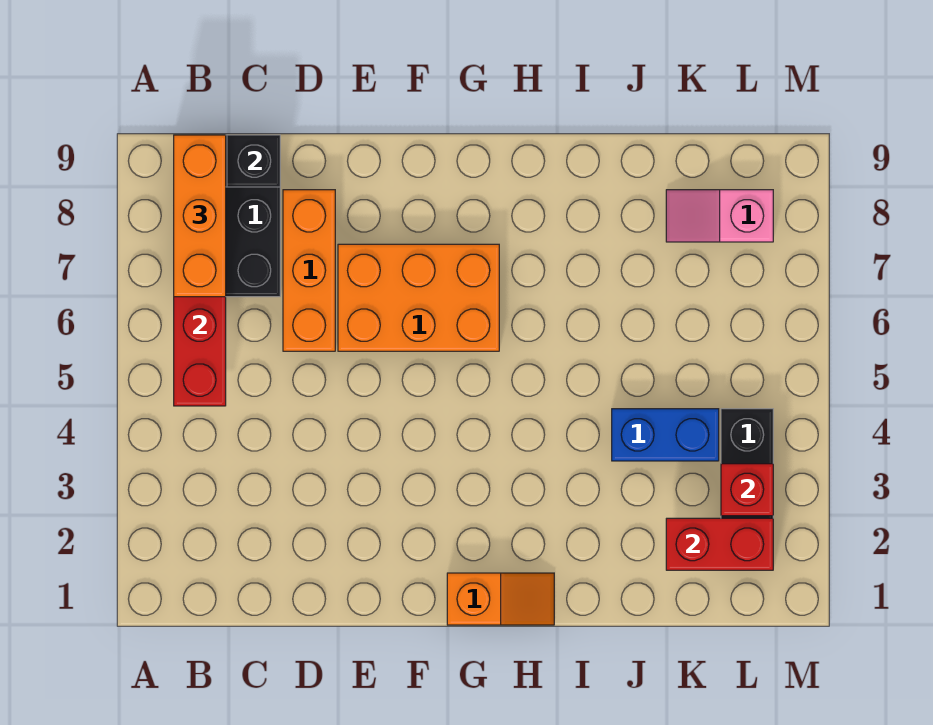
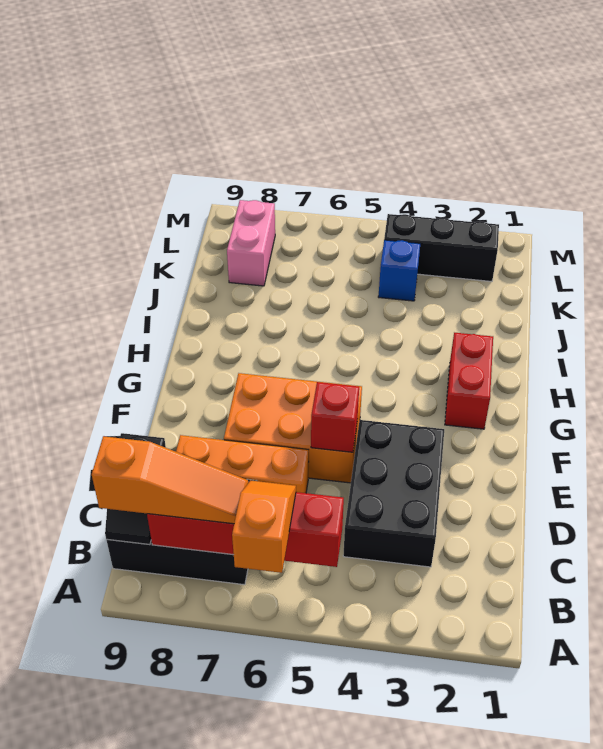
orange 1x3 brick [174,135,226,297] -> orange 1x3 slope [92,436,248,524]
none -> black 2x3 brick [343,420,444,567]
orange 2x3 brick [338,244,499,351] -> orange 2x3 brick turned to [224,373,362,483]
orange 1x2 slope [447,573,554,625] -> orange 1x2 slope moved to [232,481,296,573]
blue 1x2 brick [612,409,719,461] -> blue 1x1 brick [378,240,420,301]
red 1x2 brick [666,518,773,570] -> red 1x2 brick moved to [445,333,493,429]
pink 1x2 slope [666,190,773,242] -> pink 1x2 brick [227,200,275,286]
red 1x1 brick [721,464,773,516] -> red 1x1 brick moved to [311,382,359,452]

